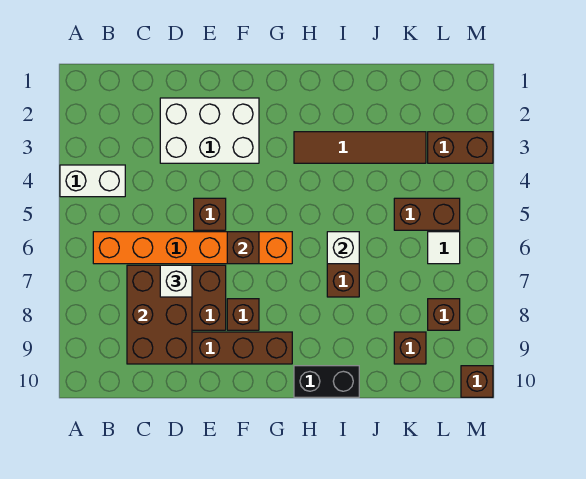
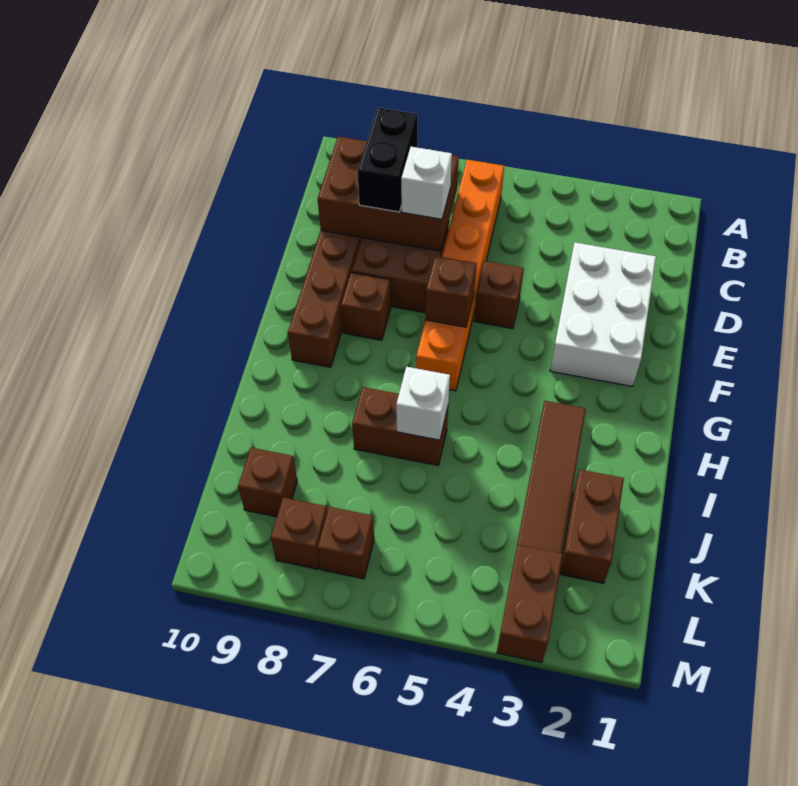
white 1x2 brick [60,165,125,197] -> none
black 1x2 brick [294,366,359,397] -> black 1x2 brick moved to [358,108,418,212]
brown 1x2 brick [394,198,460,230] -> brown 1x2 brick moved to [560,470,624,583]
white 1x1 tile [428,232,460,264] -> none
brown 1x1 brick [461,366,493,397] -> brown 1x1 brick moved to [318,507,374,579]

